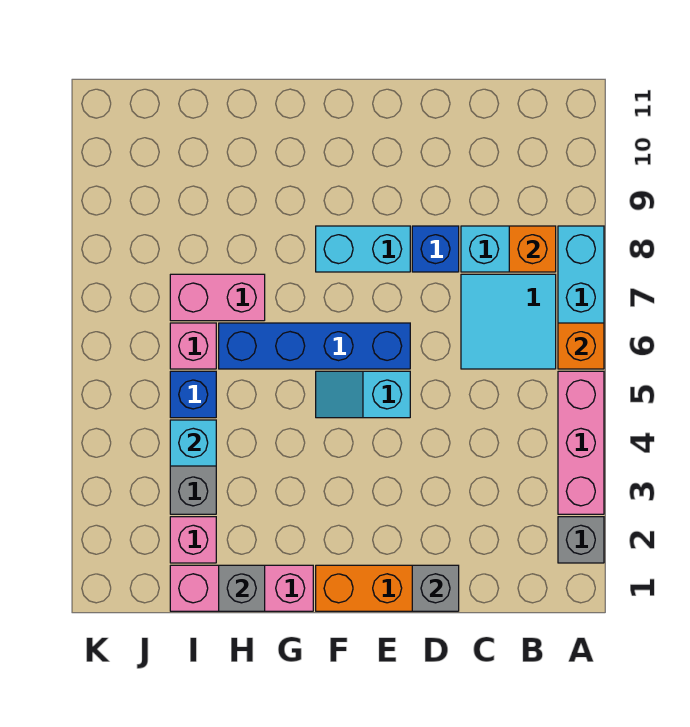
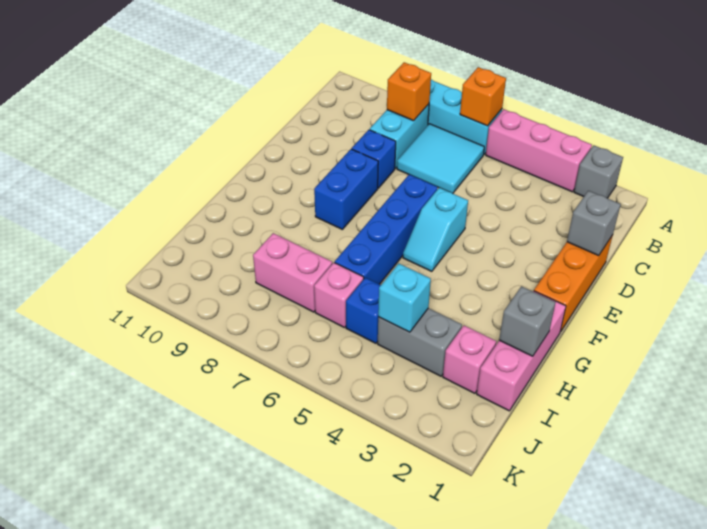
cyan 1x2 brick [316,226,410,272] -> blue 1x2 brick [314,149,378,229]
pink 1x2 brick [170,274,265,321] -> pink 1x2 brick turned to [253,233,332,312]

